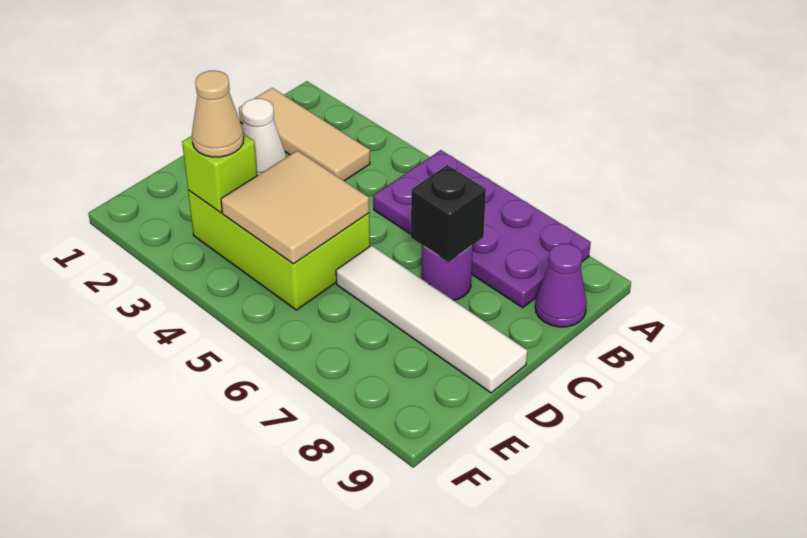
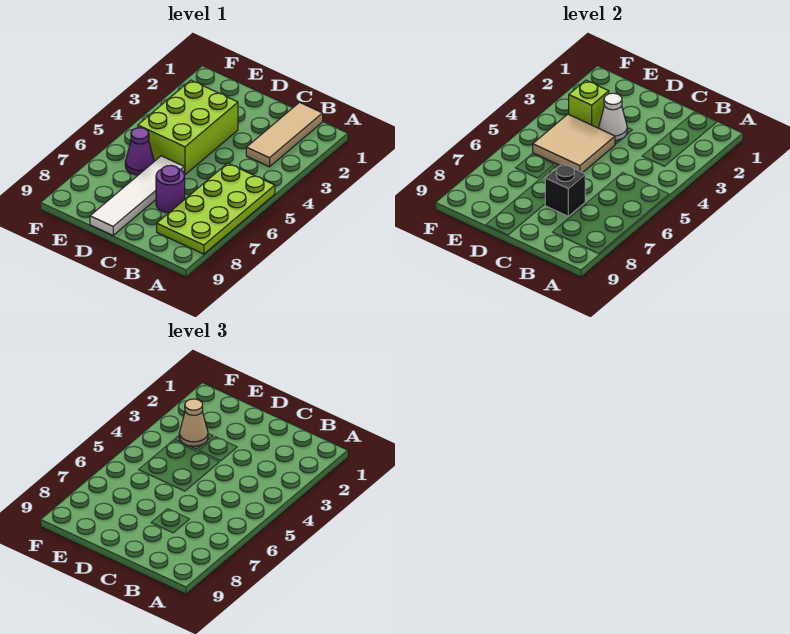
purple 2x4 plate [373,150,591,308] -> lime 2x4 plate [157,163,275,254]
purple 1x1 cone [535,243,587,327] -> purple 1x1 cone moved to [125,128,154,175]

